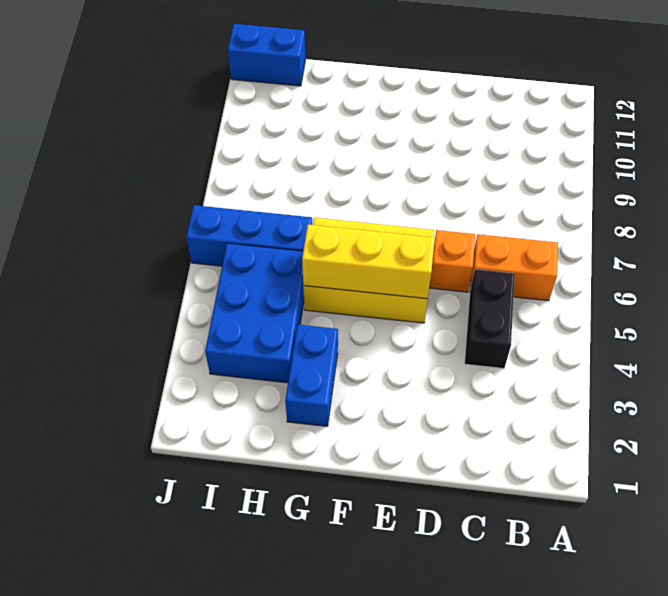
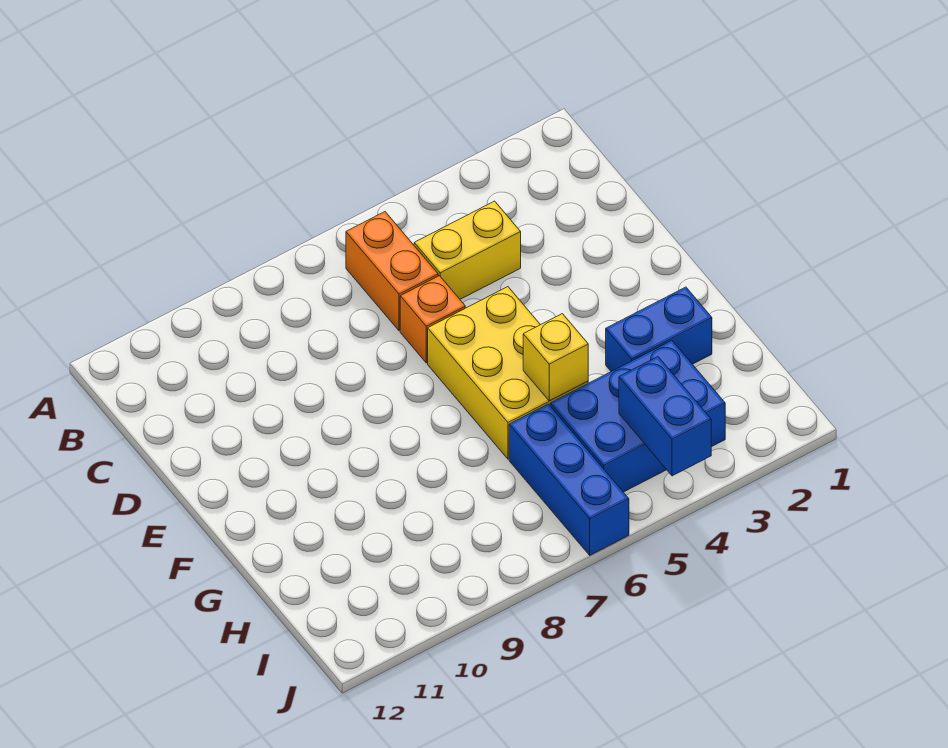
black 1x2 brick [465,269,515,369] -> yellow 1x2 brick [414,201,521,299]
yellow 1x3 brick [302,225,435,299] -> yellow 1x1 brick [523,314,588,401]
blue 1x2 brick [228,24,305,86] -> blue 1x2 brick moved to [619,357,711,476]

